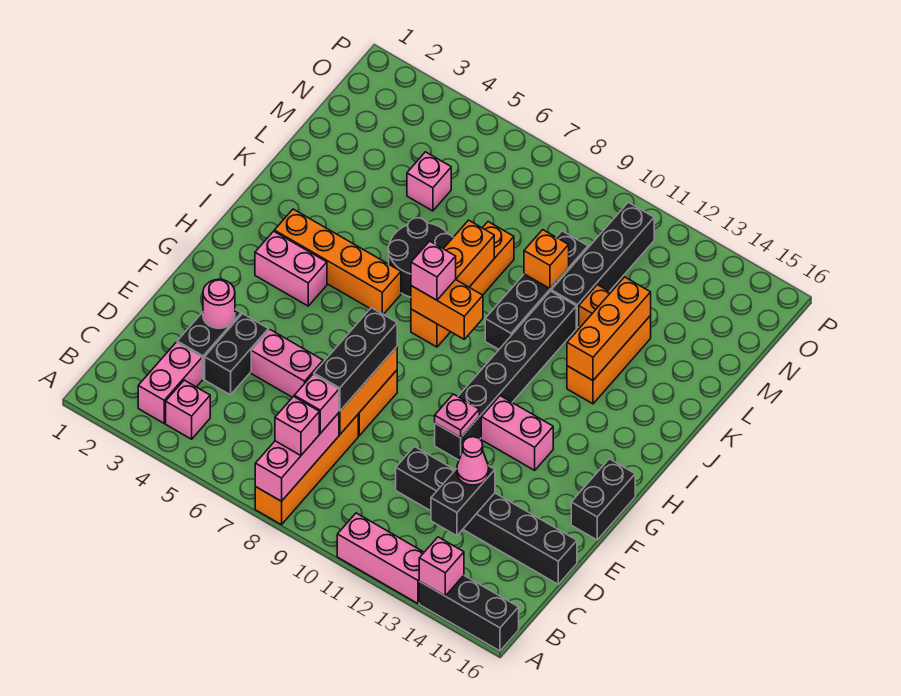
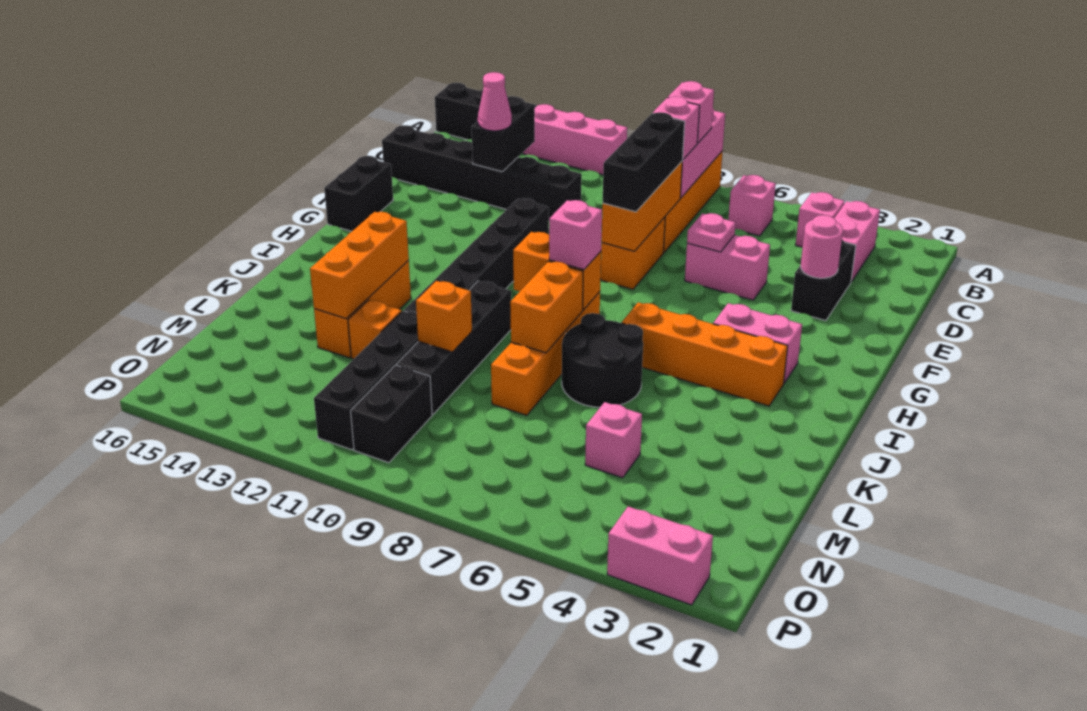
pink 1x1 brick [419,537,464,596] -> pink 1x1 brick moved to [728,175,776,236]
black 1x2 brick [205,314,269,395] -> black 1x2 brick moved to [351,365,432,463]
pink 1x1 plate [435,394,479,438] -> pink 1x1 plate moved to [687,213,736,252]
pink 1x2 brick [481,396,553,470] -> pink 1x2 brick moved to [607,506,713,605]

